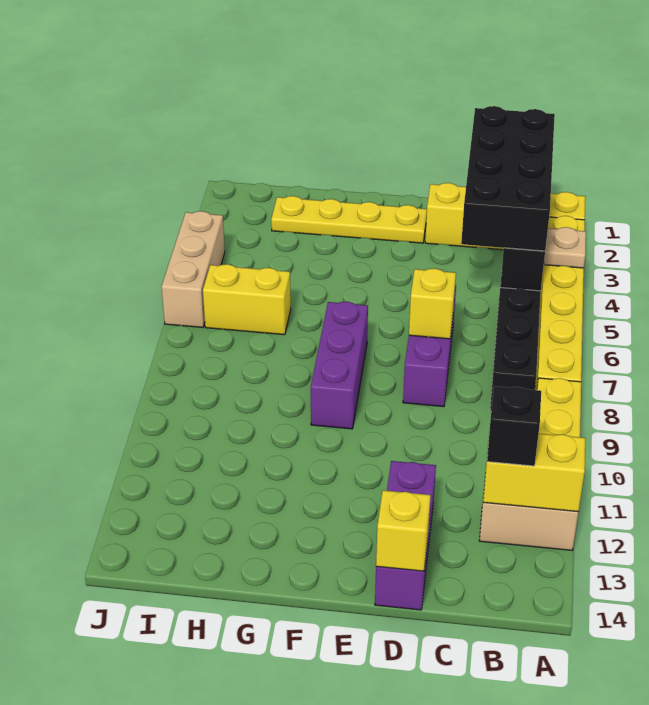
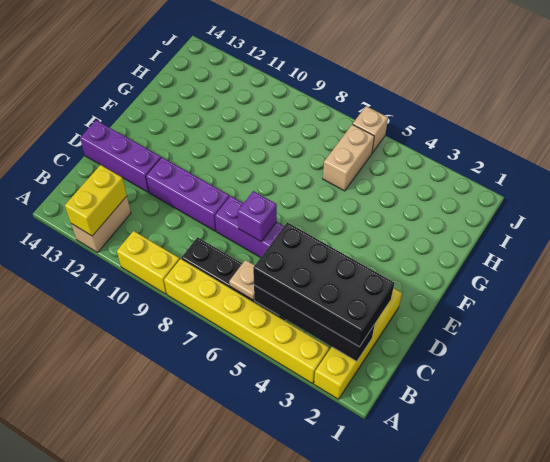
tan 1x1 plate [544,227,586,268] -> tan 1x1 plate moved to [229,260,255,300]
black 1x1 brick [487,386,541,466] -> none
yellow 1x1 brick [409,269,456,339] -> purple 1x1 brick [238,191,277,242]
yellow 1x1 brick [376,490,431,571] -> none
yellow 1x4 plate [271,196,427,243] -> none
purple 1x3 brick [311,302,368,429] -> purple 1x3 brick moved to [146,157,229,231]
yellow 1x2 brick [203,264,291,335] -> tan 1x2 brick [323,124,374,191]
tan 1x3 brick [161,211,225,328] -> tan 1x1 brick [353,106,388,153]

